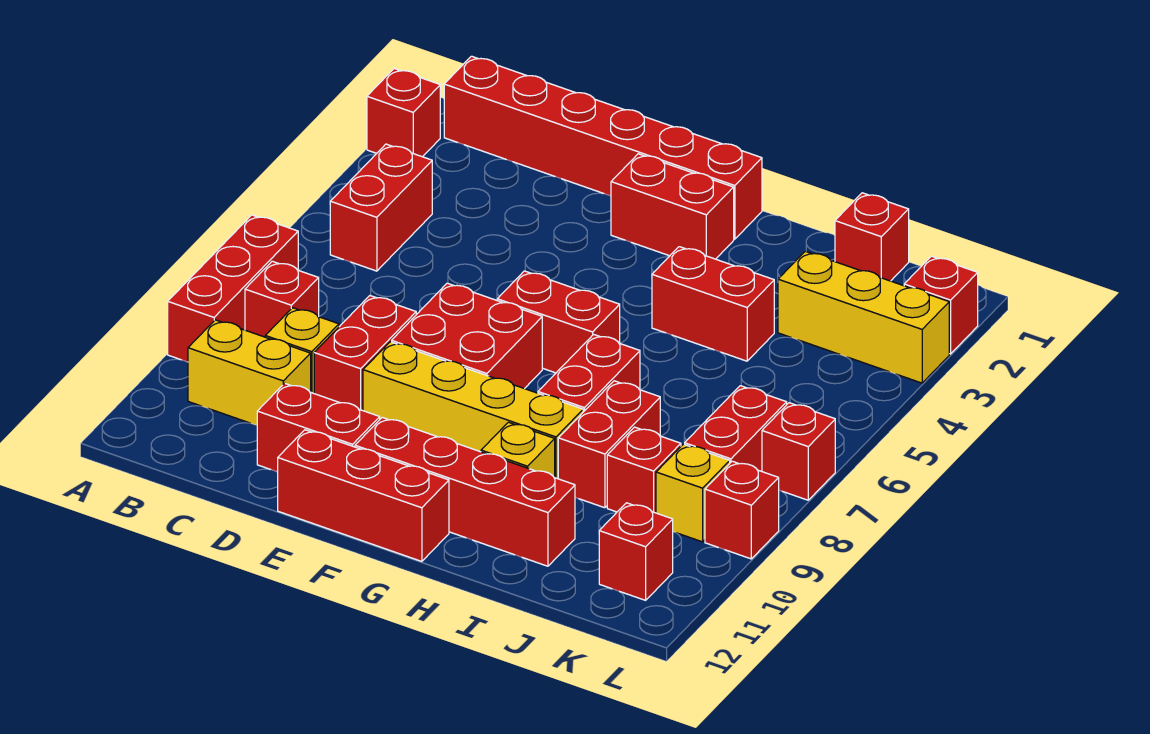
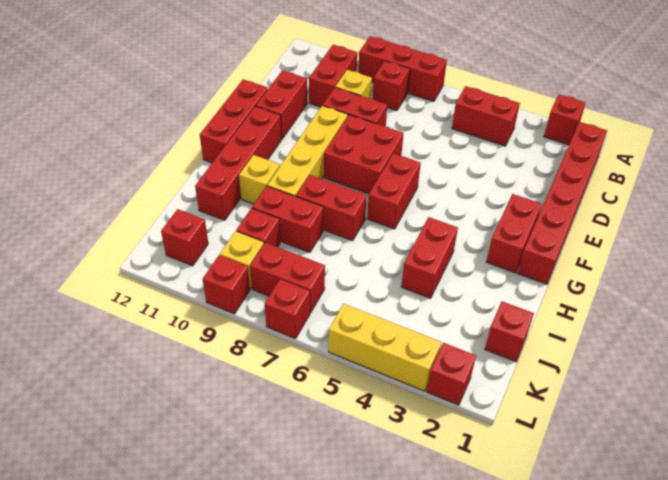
yellow 1x2 brick [188,320,311,425] -> red 1x2 brick [309,45,357,107]
yellow 1x3 brick [778,251,949,383] -> yellow 1x3 brick turned to [329,304,441,391]

